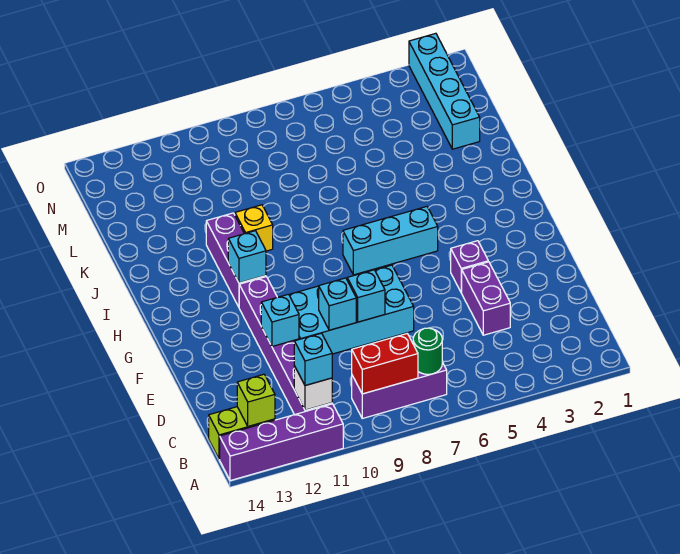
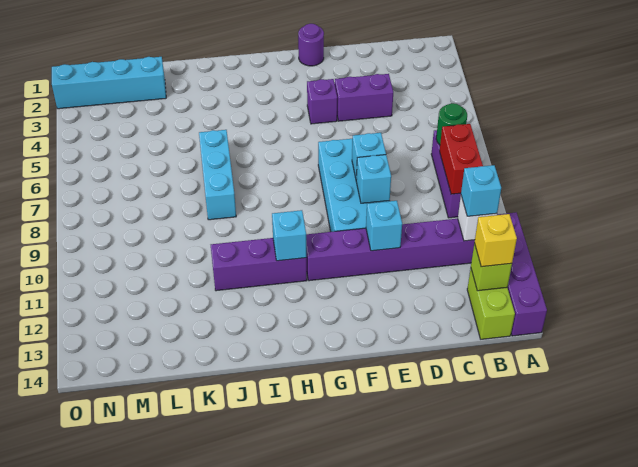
none -> purple 1x1 round brick [298,24,324,66]
cyan 1x3 brick [343,207,438,275] -> cyan 1x3 brick moved to [199,130,236,220]
yellow 1x1 brick [235,205,273,251] -> yellow 1x1 brick moved to [474,214,517,267]

